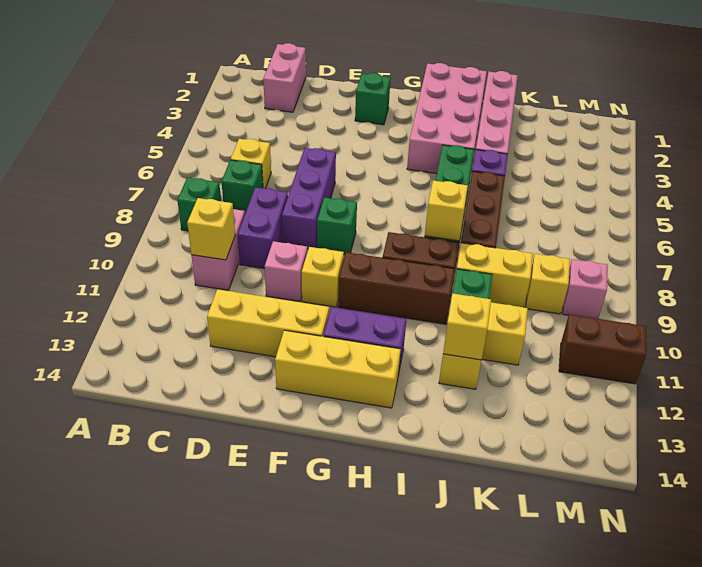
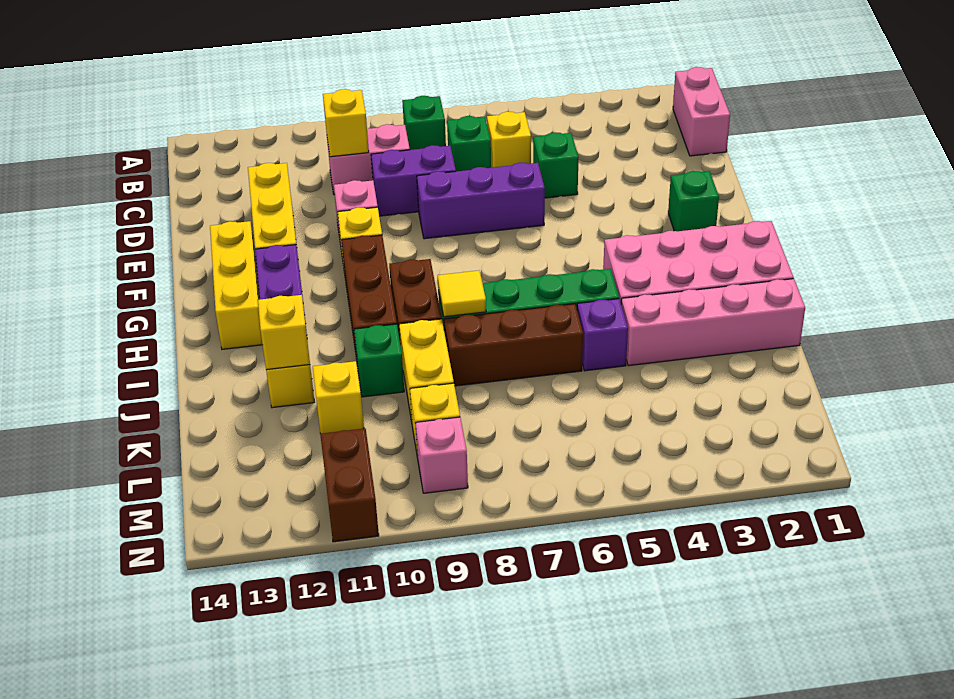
pink 1x2 brick [263,43,306,112] -> pink 1x2 brick turned to [673,67,730,156]
green 1x1 brick [317,197,357,255] -> green 1x1 brick moved to [533,132,578,198]
yellow 1x1 brick [425,180,468,241] -> yellow 1x1 tile [438,271,486,317]

